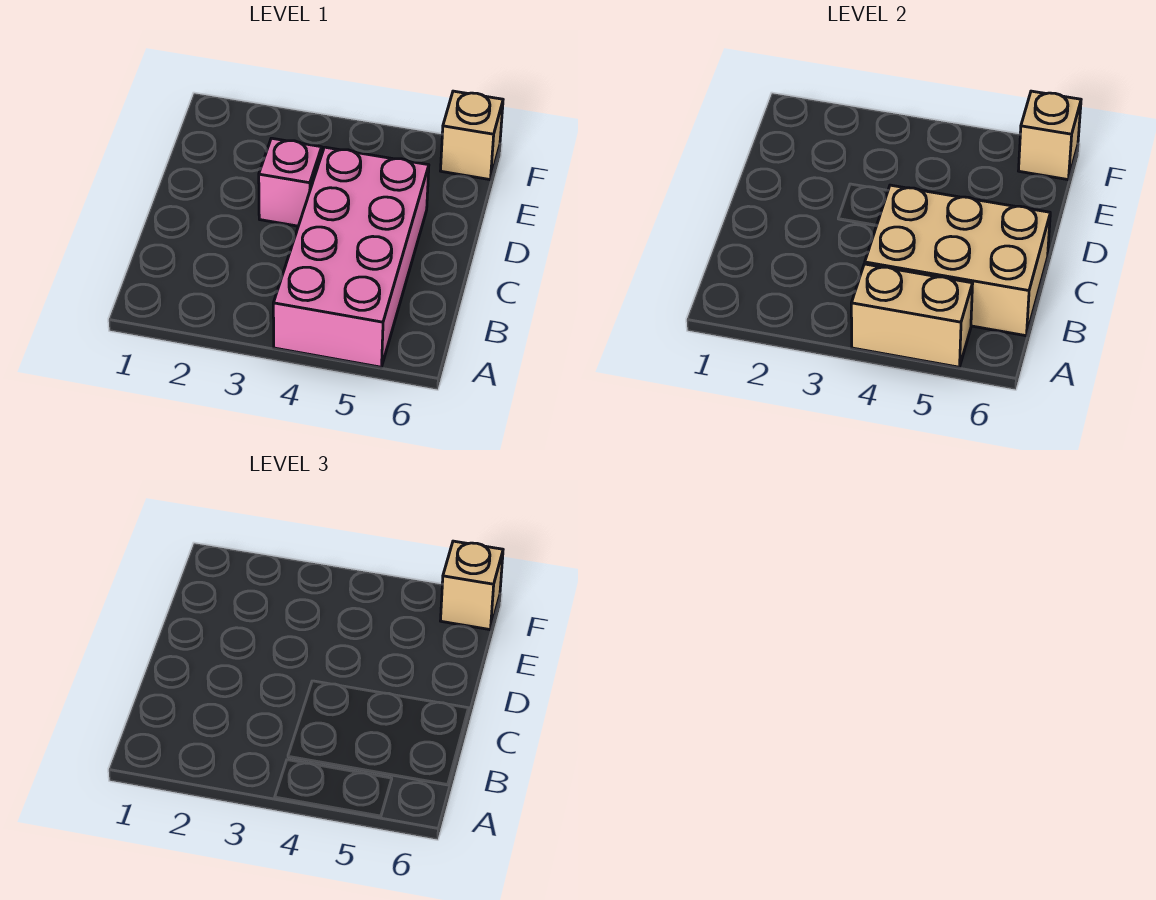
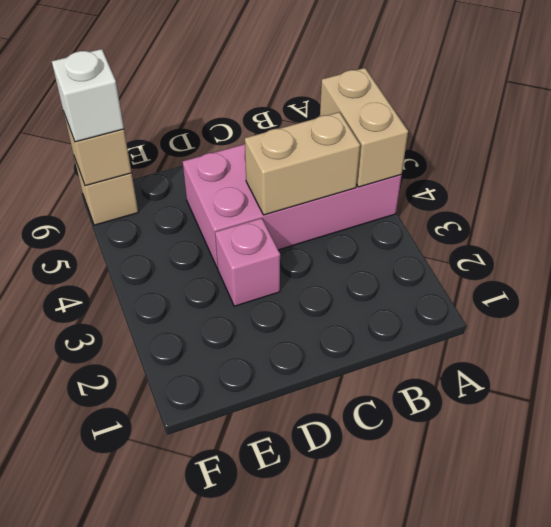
tan 2x3 brick [865,185,1050,336] -> tan 1x2 brick [245,112,360,215]
tan 1x1 brick [441,541,503,630] -> white 1x1 brick [52,49,124,142]

